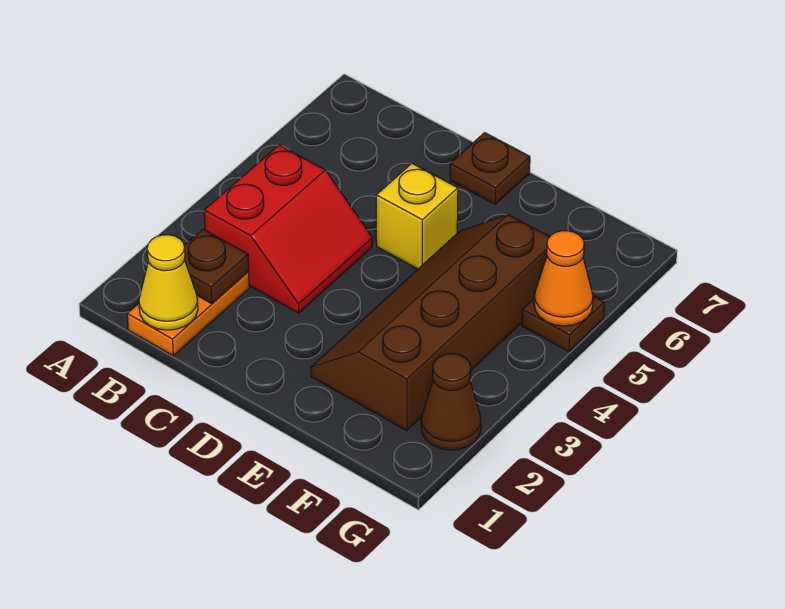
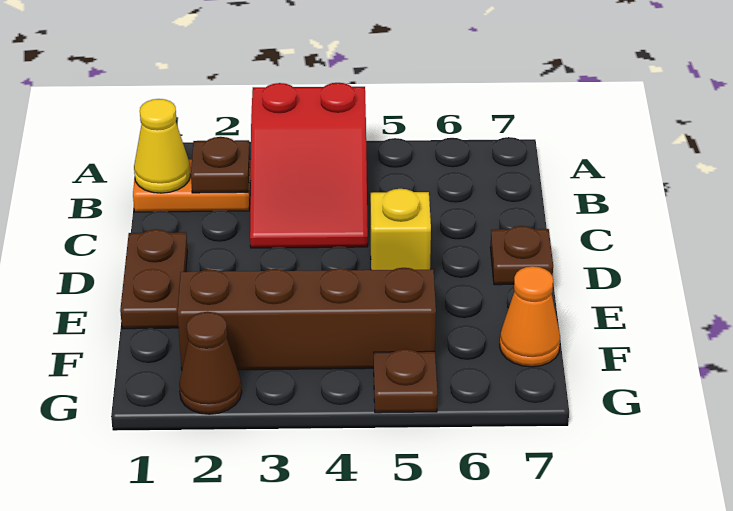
red 2x2 slope [204,145,372,313] -> red 2x3 slope [250,83,368,248]
none -> brown 1x2 plate [120,229,187,329]
orange 1x1 cone [534,231,593,326] -> orange 1x1 cone moved to [500,266,560,367]

